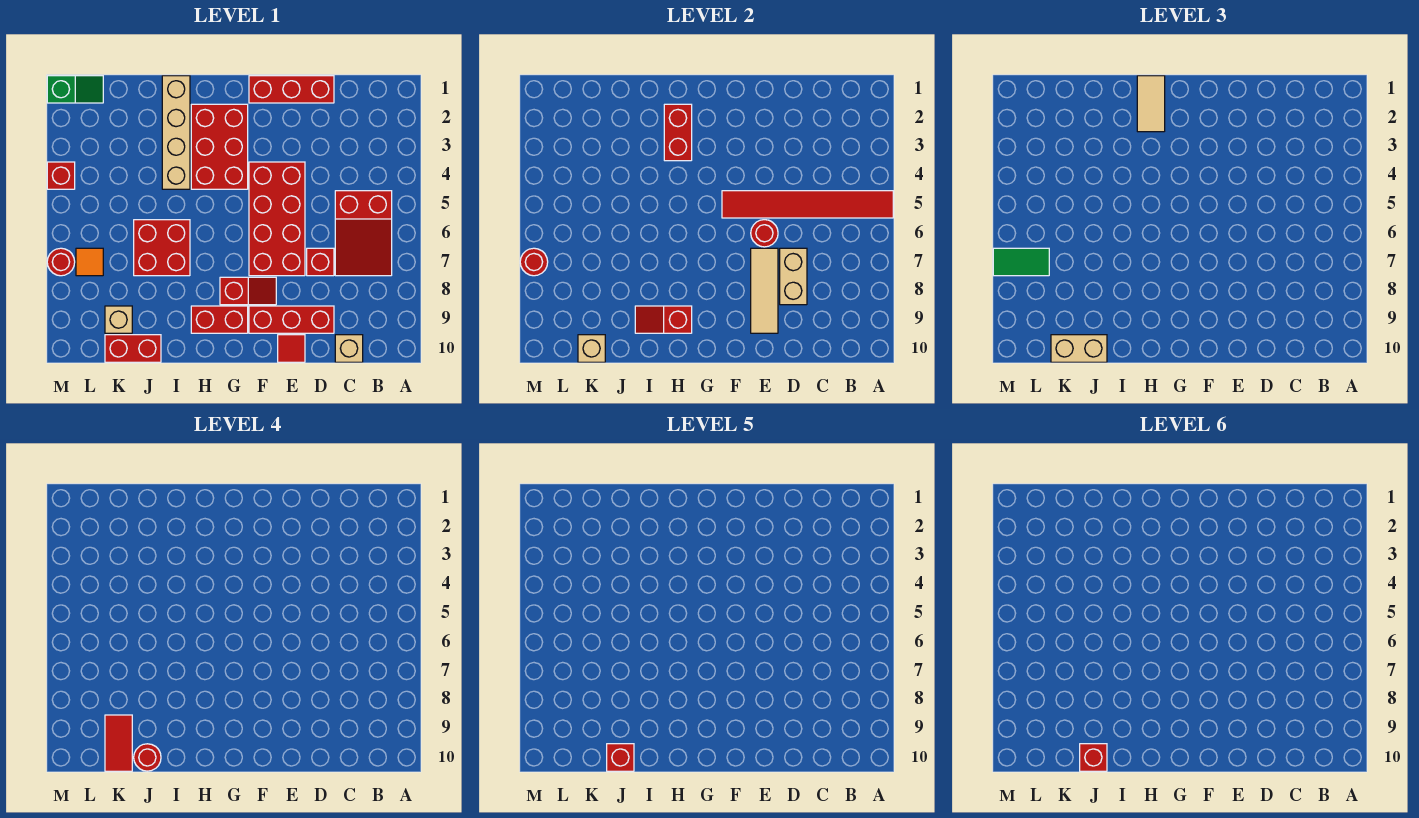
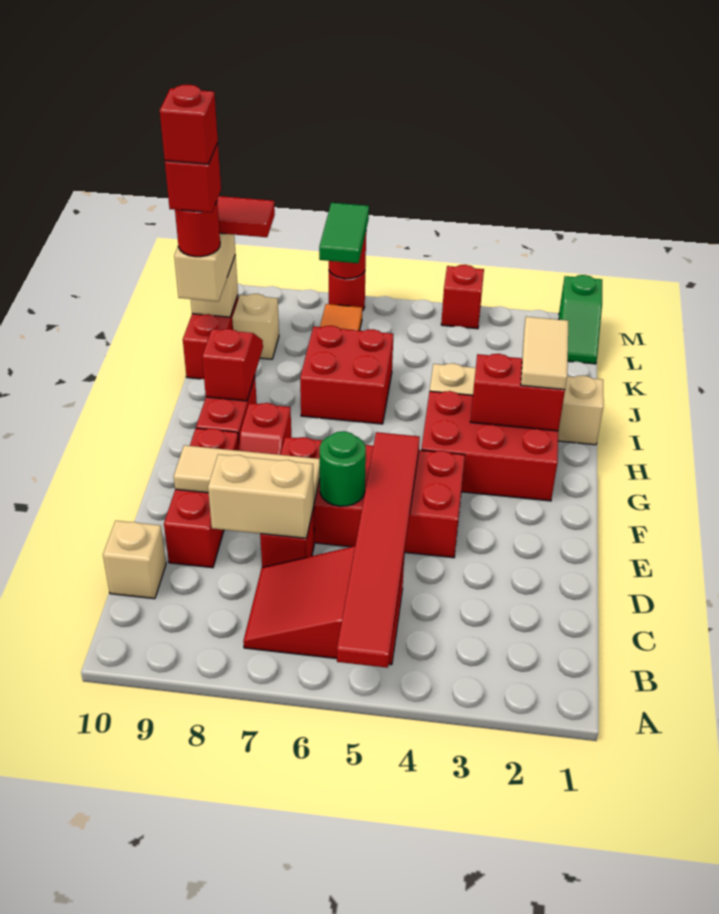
red 1x3 brick [249,76,334,103] -> none
red 1x1 round brick [751,220,778,247] -> green 1x1 round brick [320,431,366,506]
red 1x1 tile [278,335,305,362] -> none
tan 1x2 tile [1137,76,1165,132] -> tan 1x2 tile turned to [521,316,568,390]

